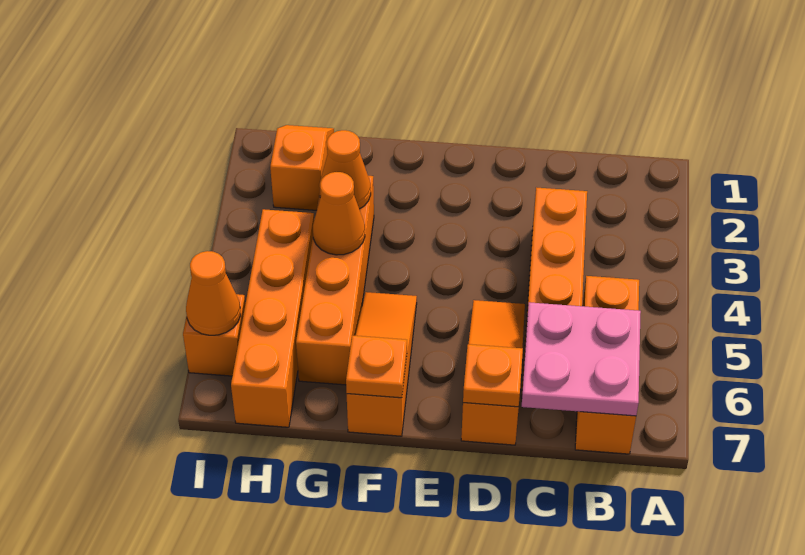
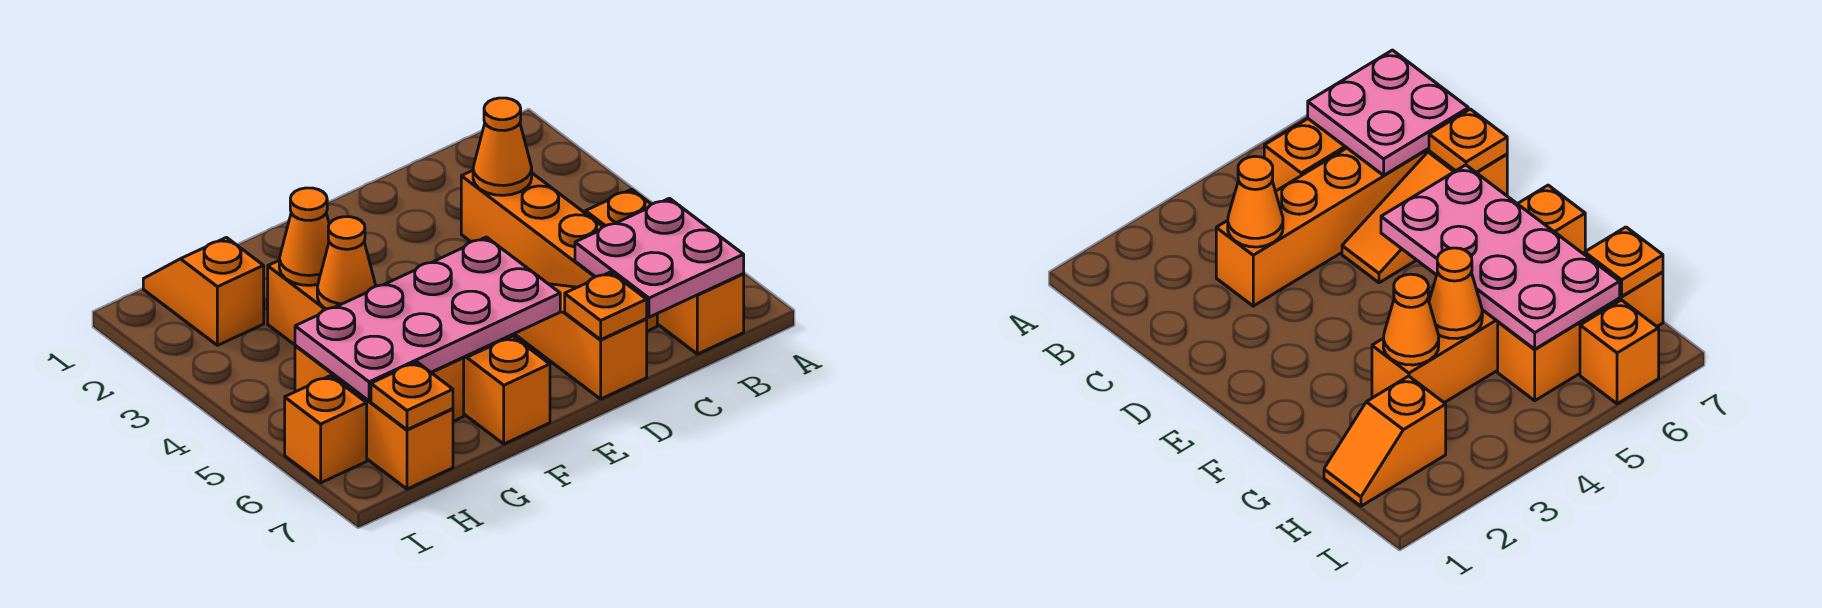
none -> pink 2x4 plate [295,237,560,401]
orange 1x1 plate [346,335,407,398] -> orange 1x1 plate moved to [371,362,453,430]
orange 1x4 brick [231,209,314,427] -> orange 1x3 brick [295,345,453,489]
orange 1x1 cone [186,251,241,335] -> orange 1x1 cone moved to [473,98,532,195]

